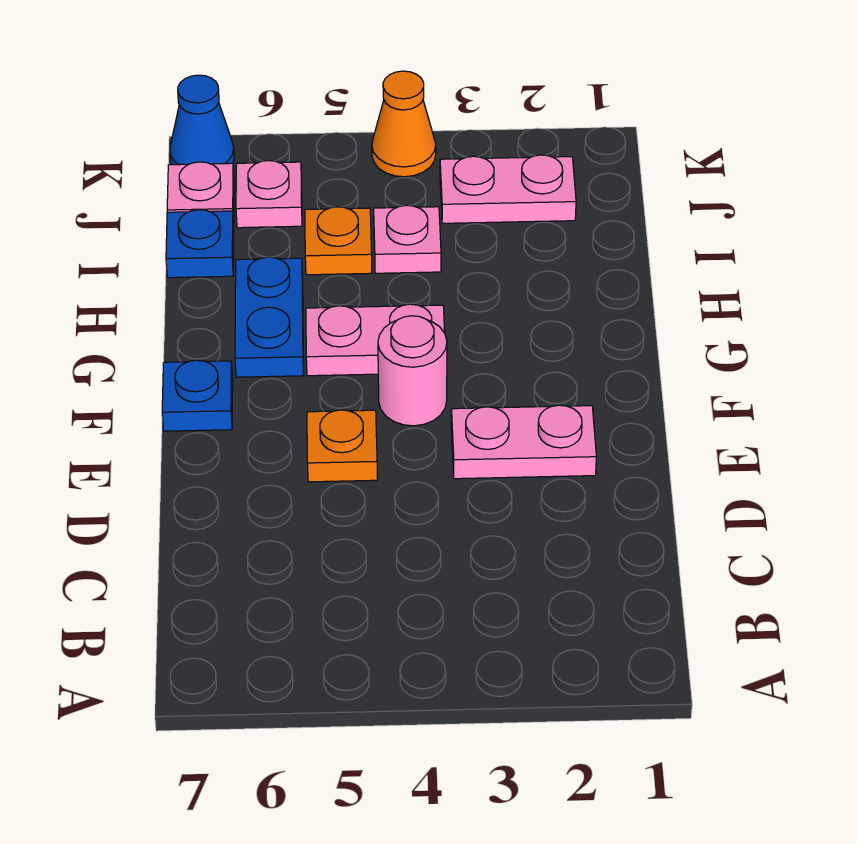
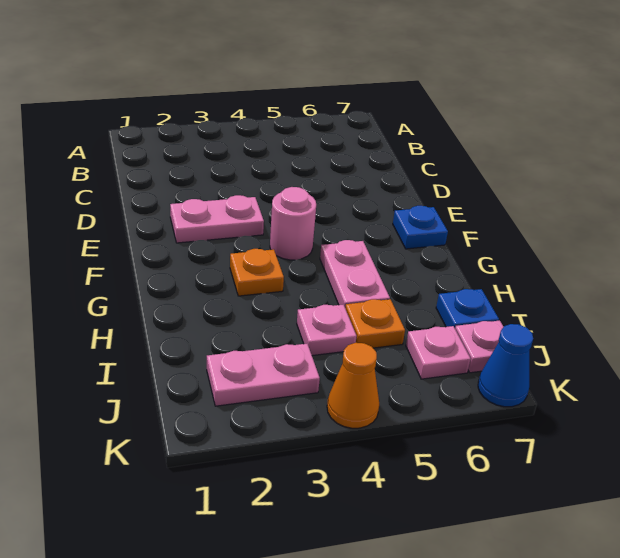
orange 1x1 plate [307,410,377,482] -> orange 1x1 plate moved to [230,249,284,296]
pink 1x2 plate [306,304,445,376] -> pink 1x2 plate turned to [320,240,390,308]
blue 1x2 plate [235,257,304,377] -> none

